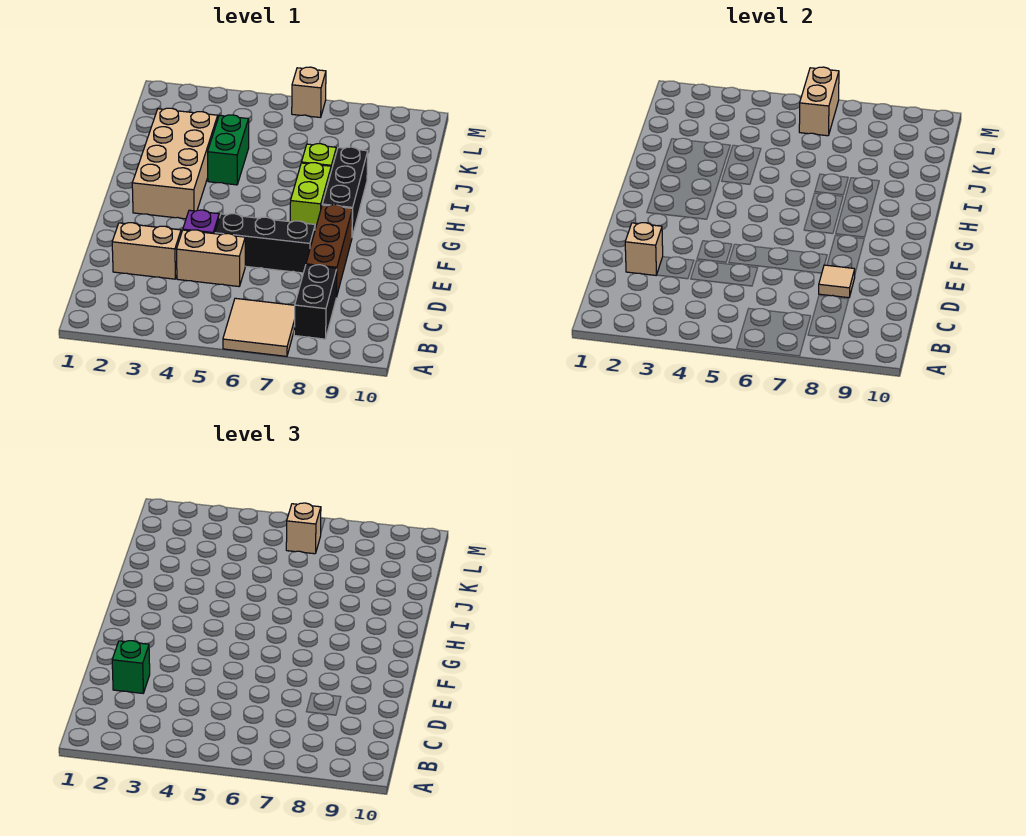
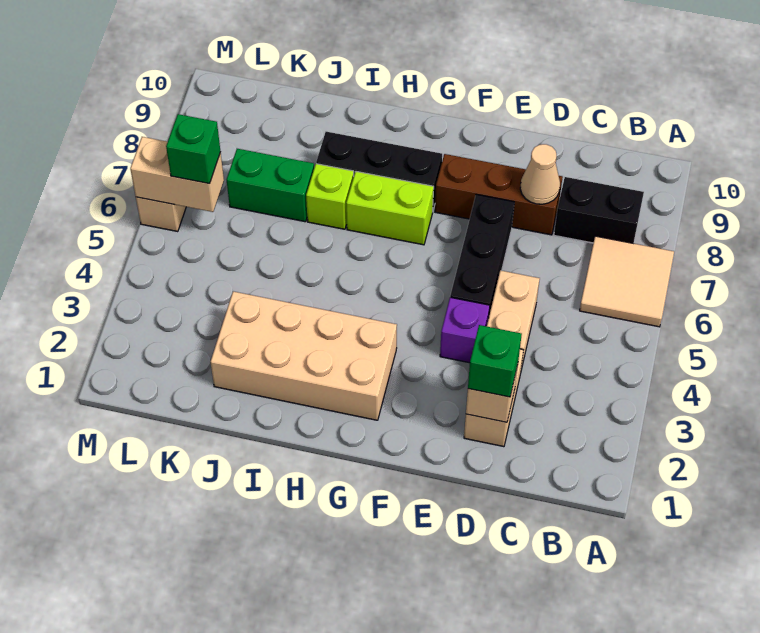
tan 1x1 tile [819,265,855,298] -> tan 1x1 cone [520,144,560,204]
green 1x2 brick [208,115,249,185] -> green 1x2 brick moved to [227,149,314,222]
tan 1x1 brick [286,503,321,554] -> green 1x1 brick [166,114,221,184]

